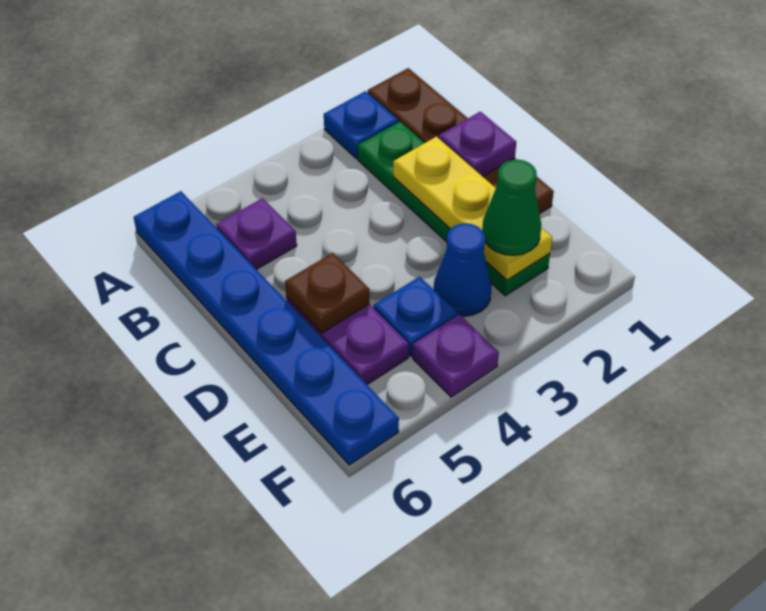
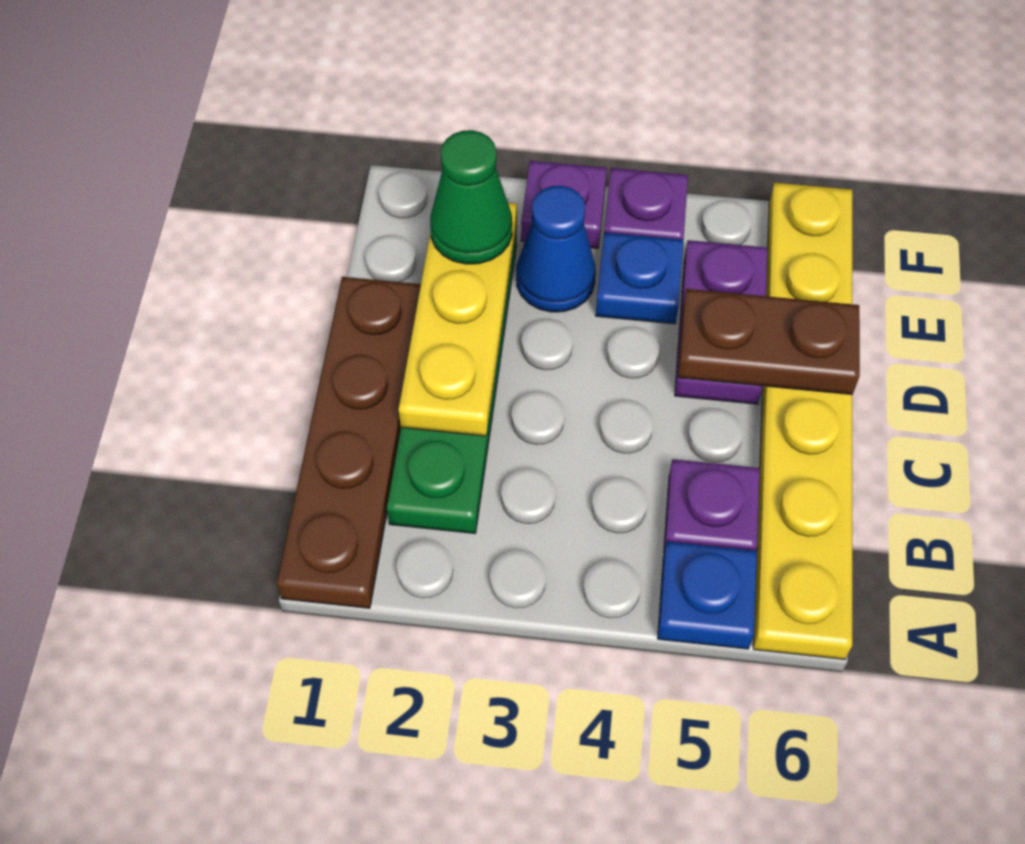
blue 1x1 plate [324,91,398,159] -> blue 1x1 plate moved to [658,542,757,649]
blue 1x6 plate [134,191,399,465] -> yellow 1x6 plate [753,183,852,659]
purple 1x1 plate [439,112,516,176] -> purple 1x1 plate moved to [521,161,607,248]
brown 1x1 plate [285,253,369,333] -> brown 1x2 plate [678,289,860,395]

